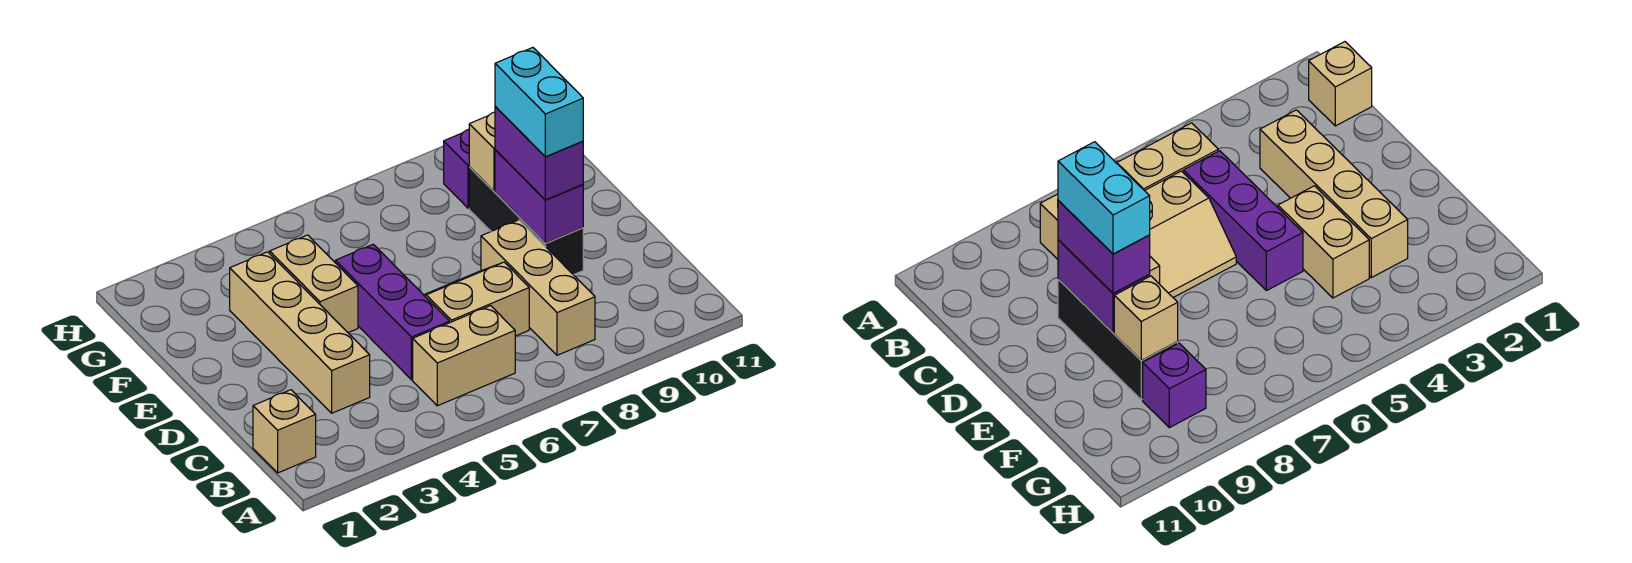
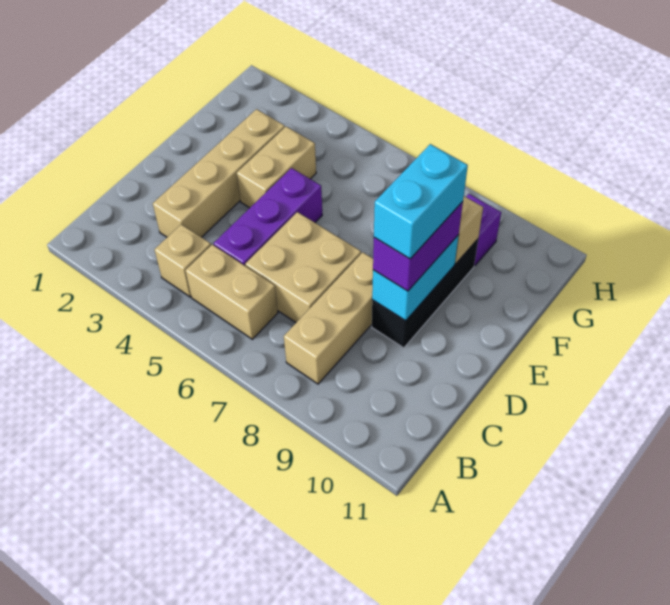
tan 1x1 brick [253,390,316,473] -> tan 1x1 brick moved to [155,224,211,297]
tan 2x2 slope [424,262,529,336] -> tan 2x2 brick [245,212,361,322]
purple 1x2 brick [495,150,583,243] -> cyan 1x2 brick [372,235,459,321]

